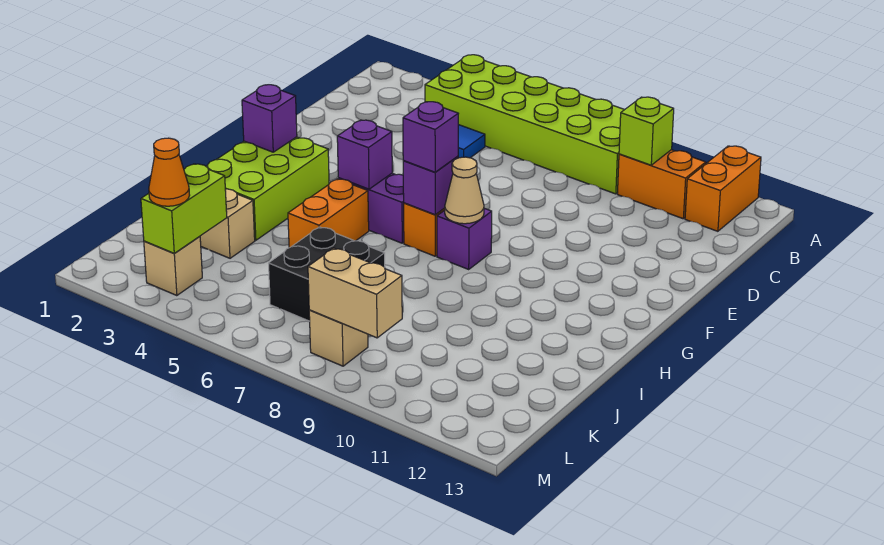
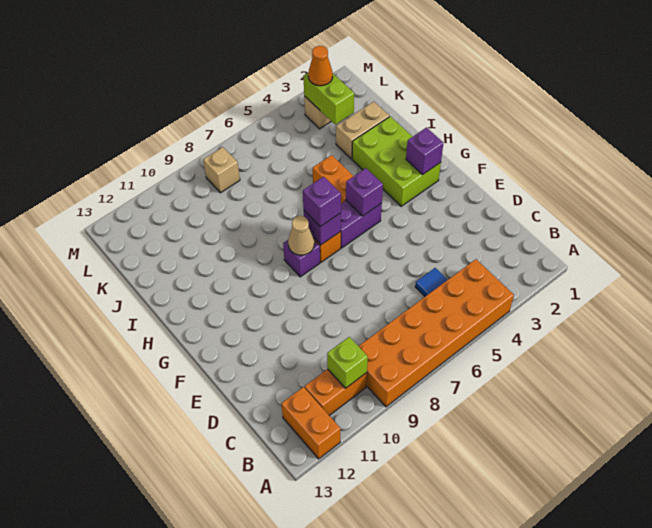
lime 2x6 brick [425,55,624,194] -> orange 2x6 brick [359,259,514,407]
black 2x2 brick [269,227,385,321] -> none
tan 1x2 brick [308,248,402,338] -> none

